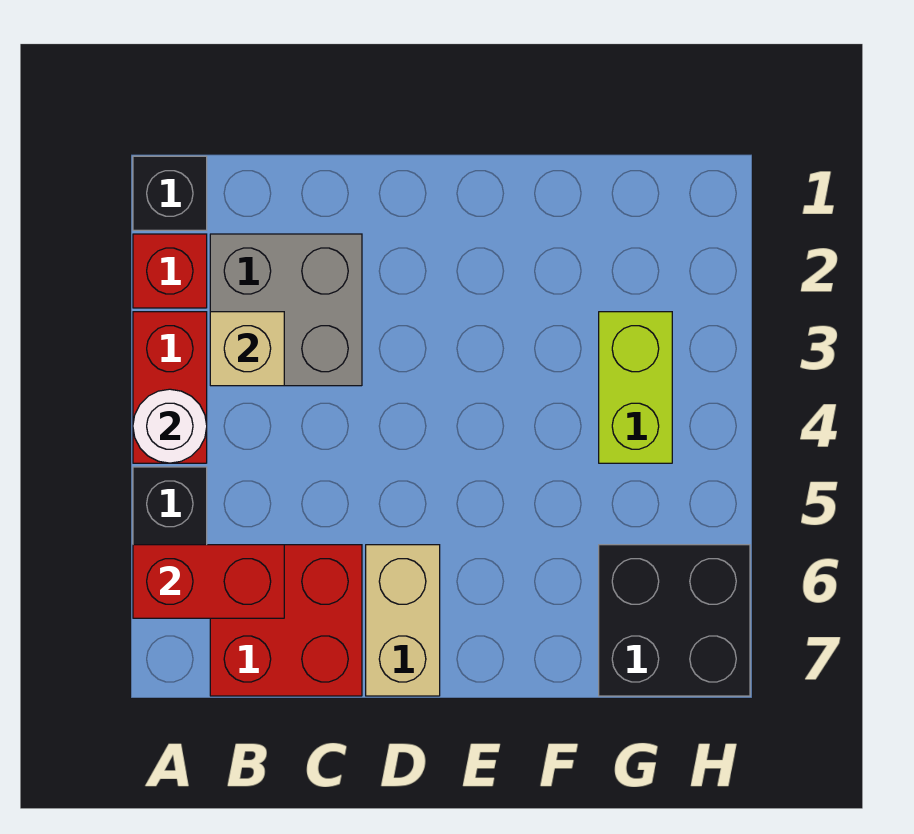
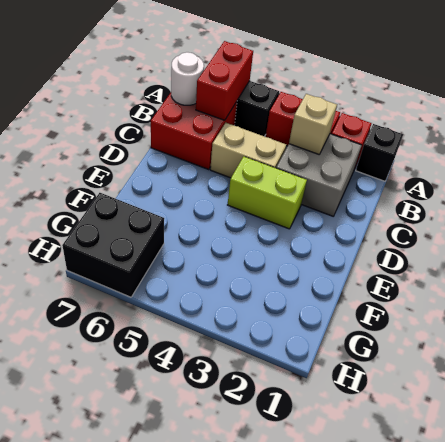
white 1x1 round brick [133,389,207,463] -> white 1x1 round brick moved to [171,52,204,105]
tan 1x2 brick [366,545,440,696] -> tan 1x2 brick moved to [210,123,286,178]
lime 1x2 brick [599,312,672,463] -> lime 1x2 brick moved to [228,157,307,229]

